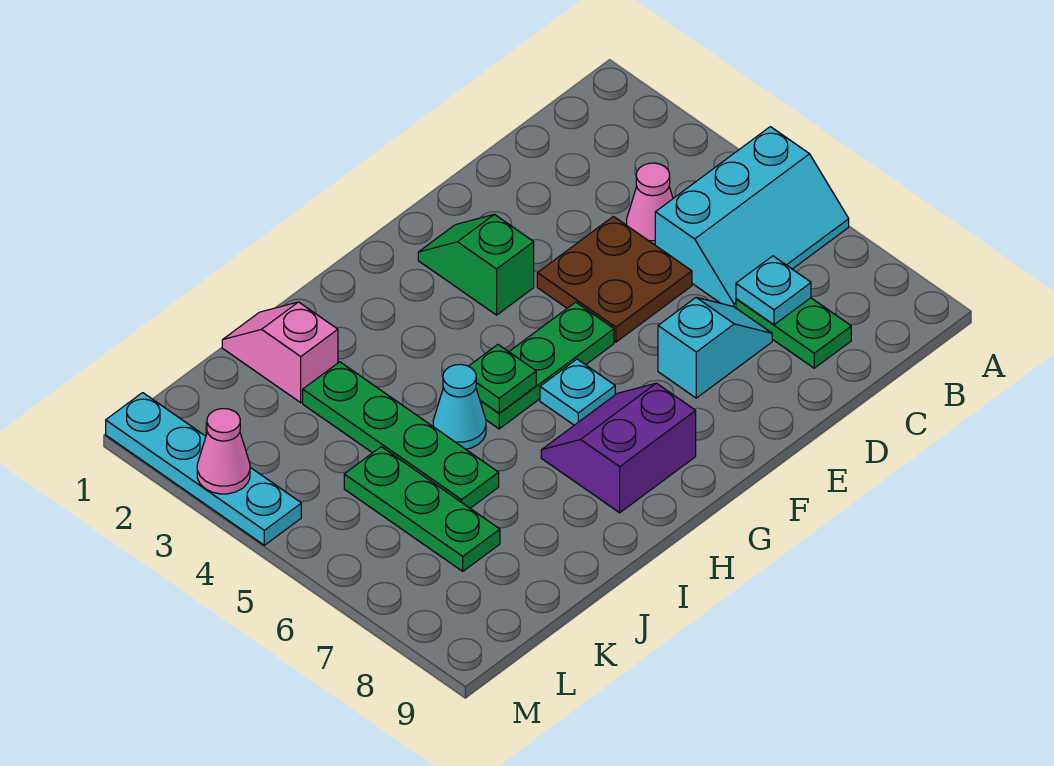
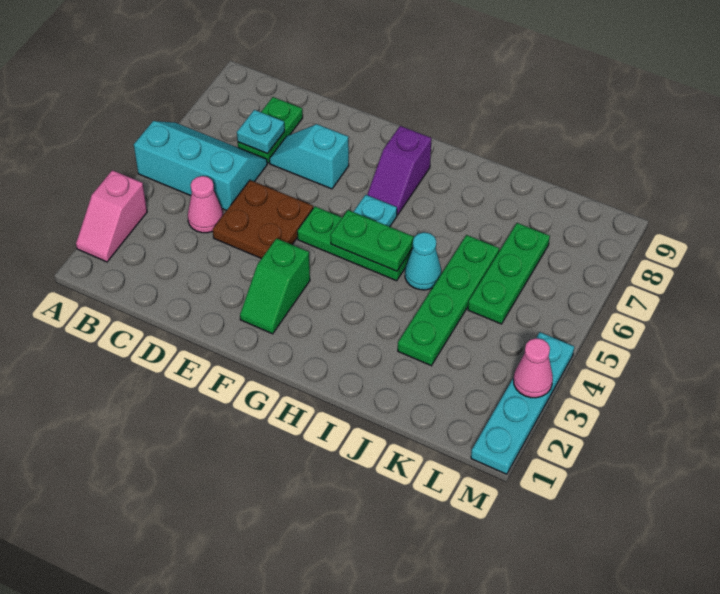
purple 2x2 slope [541,383,696,513] -> purple 1x2 slope [367,126,431,215]
green 1x1 plate [469,345,536,413] -> green 1x2 plate [330,210,414,271]
pink 1x2 slope [222,302,338,403] -> pink 1x2 slope moved to [76,170,147,262]

